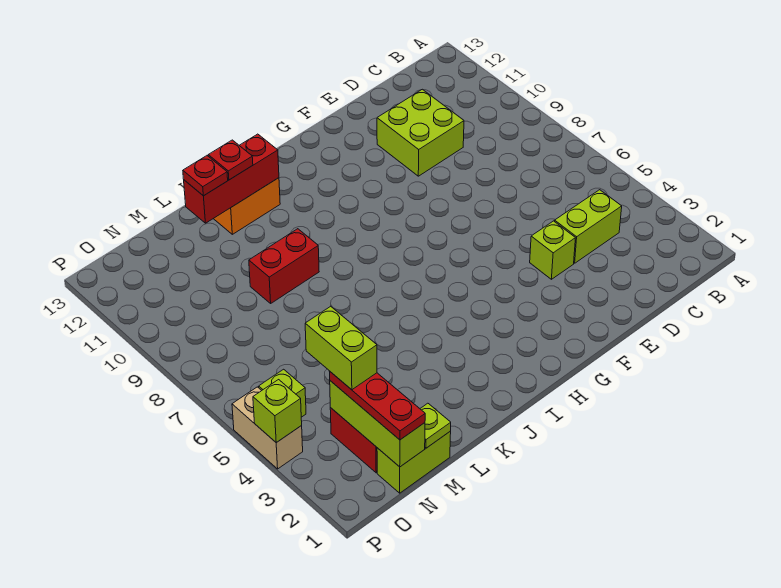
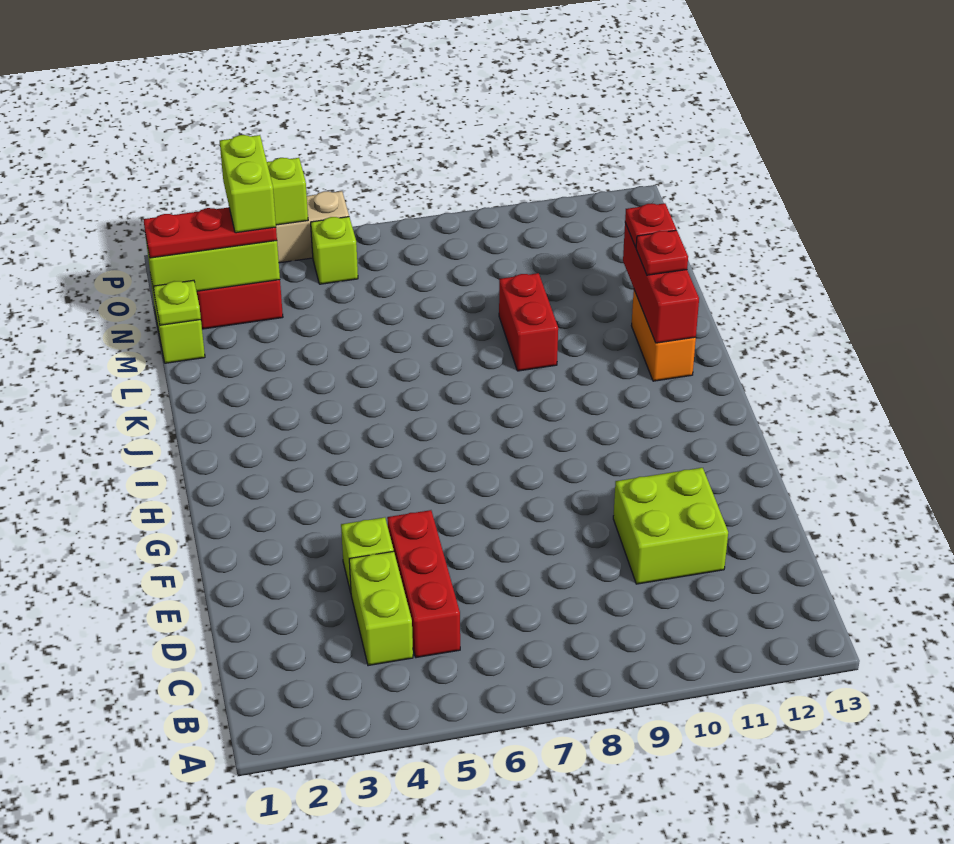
none -> red 1x3 brick [387,510,460,658]
lime 1x2 brick [305,306,377,390] -> lime 1x2 brick turned to [220,135,276,233]

